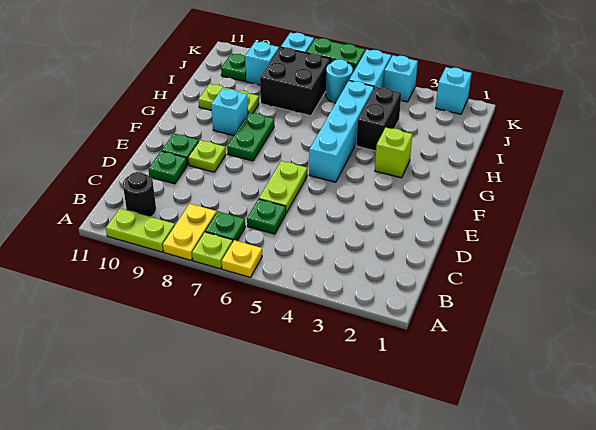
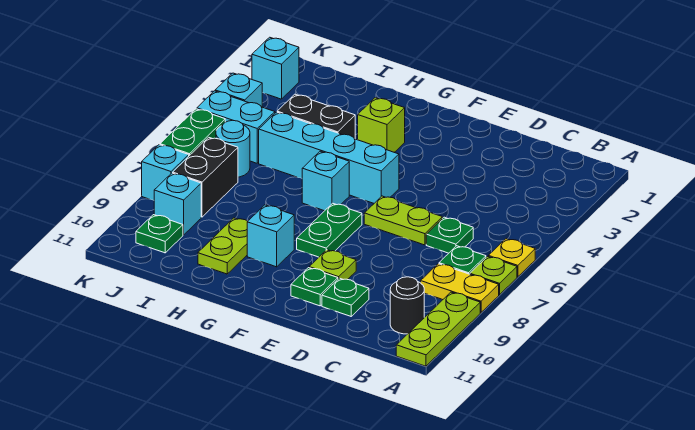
lime 1x2 plate [106,208,175,252] -> lime 1x3 plate [396,292,480,366]
green 1x2 plate [227,112,274,161] -> green 1x2 plate turned to [297,203,362,257]
none -> cyan 1x1 brick [302,151,349,211]
black 2x2 brick [260,47,330,116] -> black 1x2 brick [173,137,238,217]

